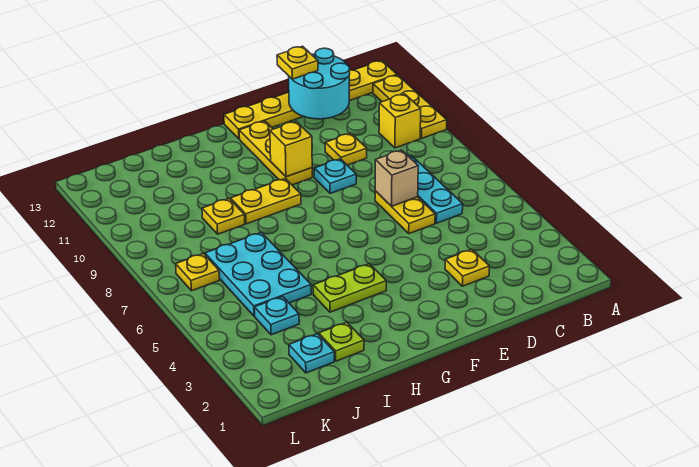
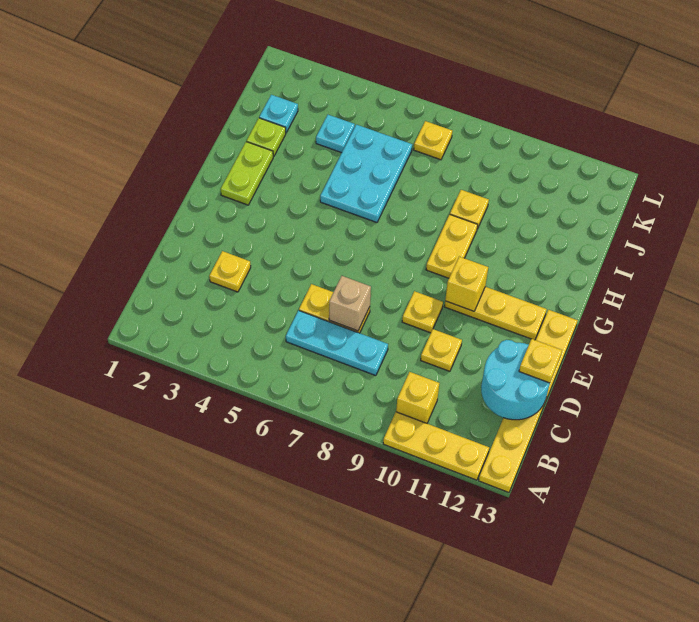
cyan 1x1 plate [314,159,356,193] -> yellow 1x1 plate [402,291,443,333]
lime 1x2 plate [313,264,386,312] -> lime 1x2 plate moved to [221,142,273,205]
cyan 2x3 plate [205,232,311,316] -> cyan 2x3 plate turned to [320,125,412,222]

